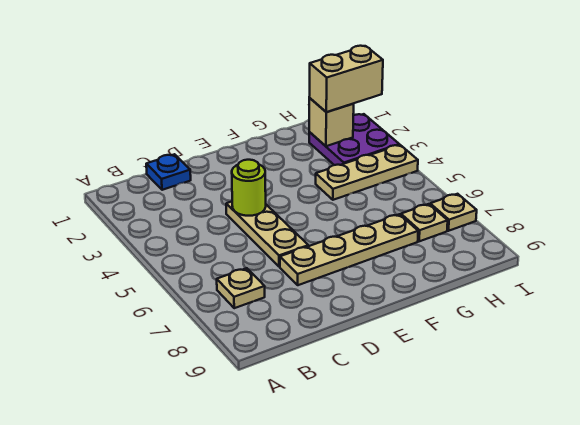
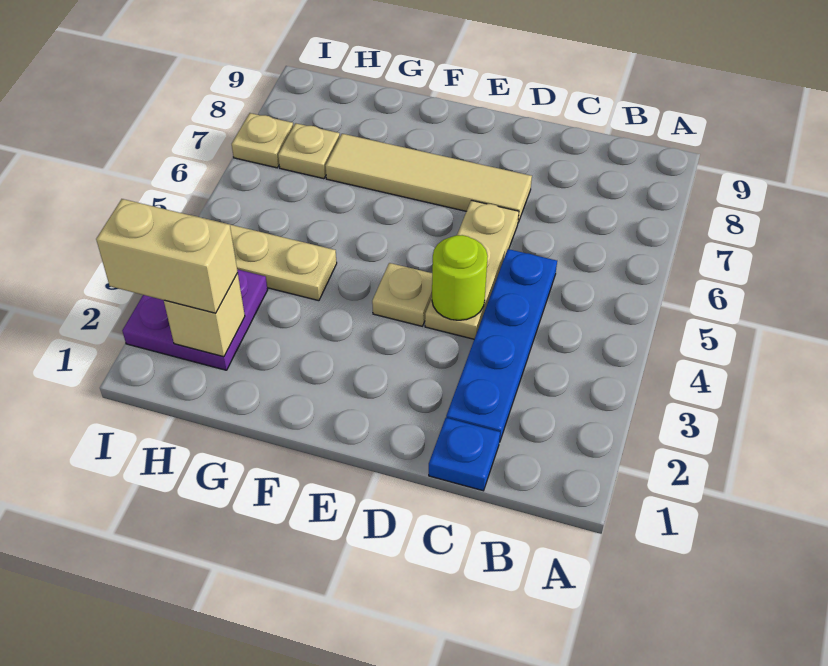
tan 1x1 plate [217,268,265,308] -> tan 1x1 plate moved to [372,263,432,326]
none -> blue 1x4 plate [446,249,557,442]
tan 1x4 plate [280,214,418,285] -> tan 1x4 tile [326,134,532,222]

